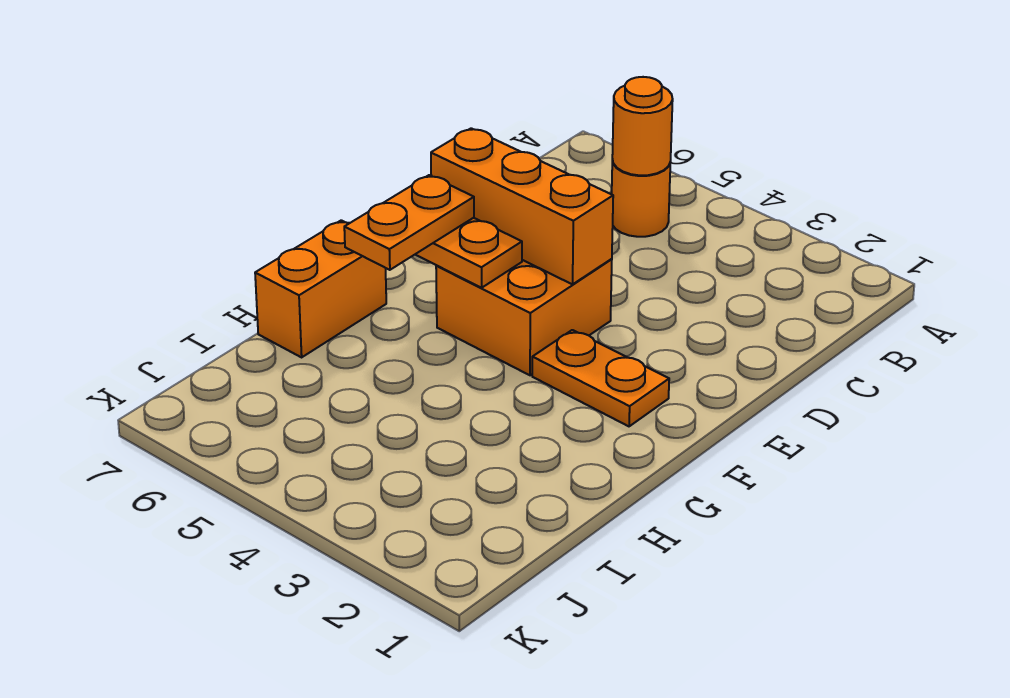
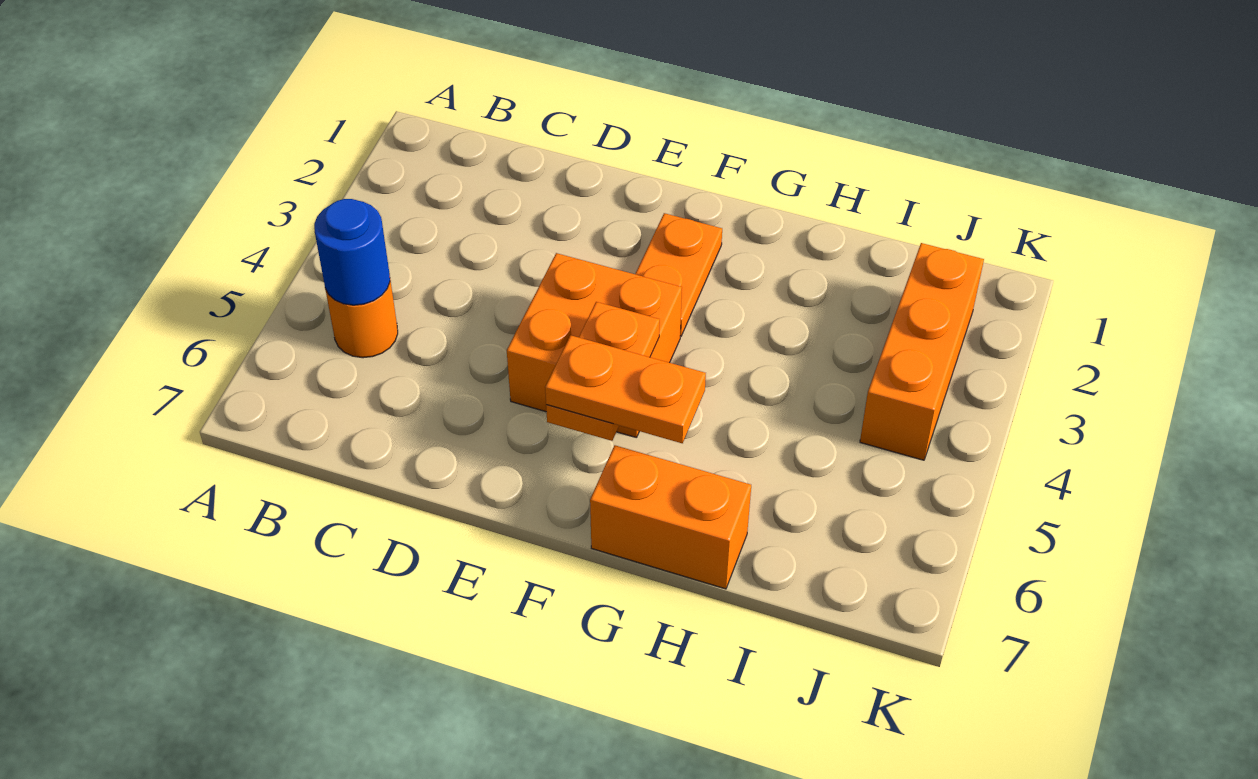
orange 1x1 round brick [612,77,673,175] -> blue 1x1 round brick [314,199,390,305]
orange 1x3 brick [431,128,613,284] -> orange 1x3 brick moved to [860,243,984,460]

